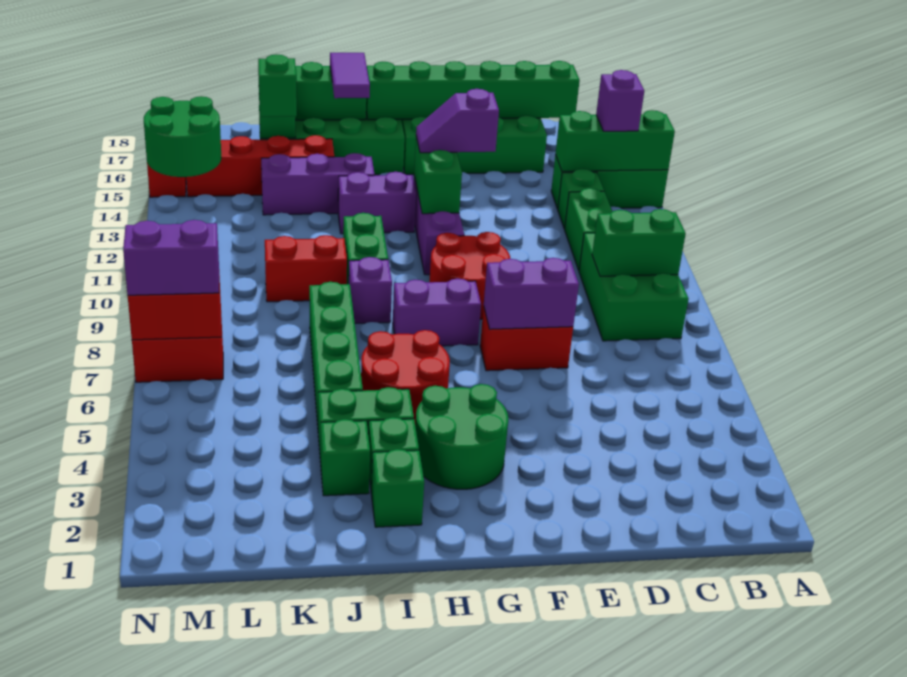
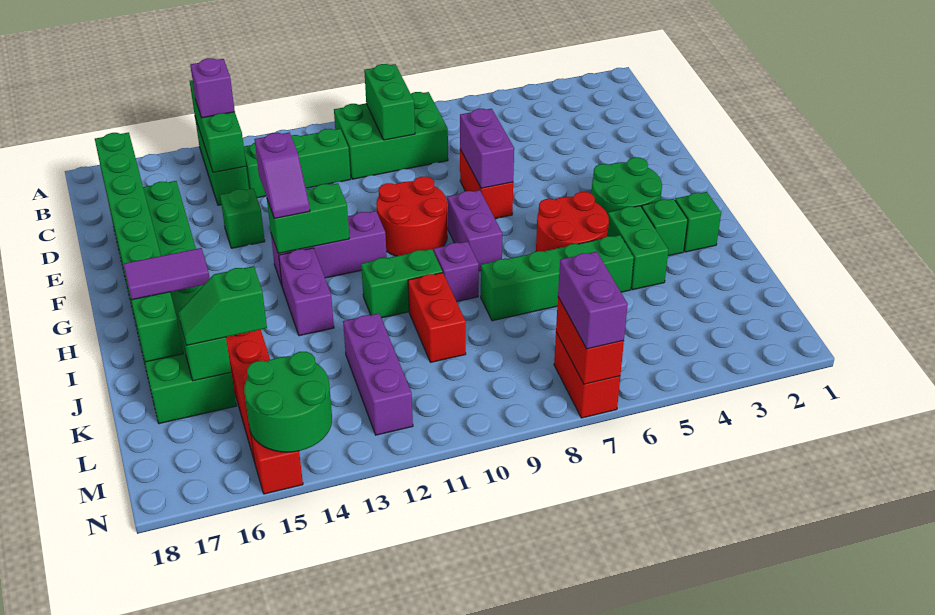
purple 1x3 brick [261,153,375,215] -> purple 1x3 brick moved to [343,313,413,435]
green 1x1 brick [321,419,370,496] -> green 1x1 brick moved to [220,188,265,248]

